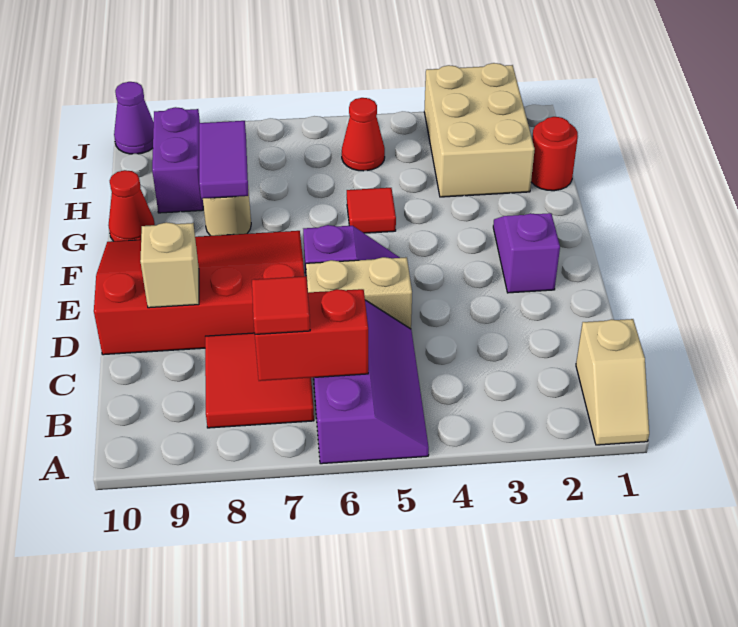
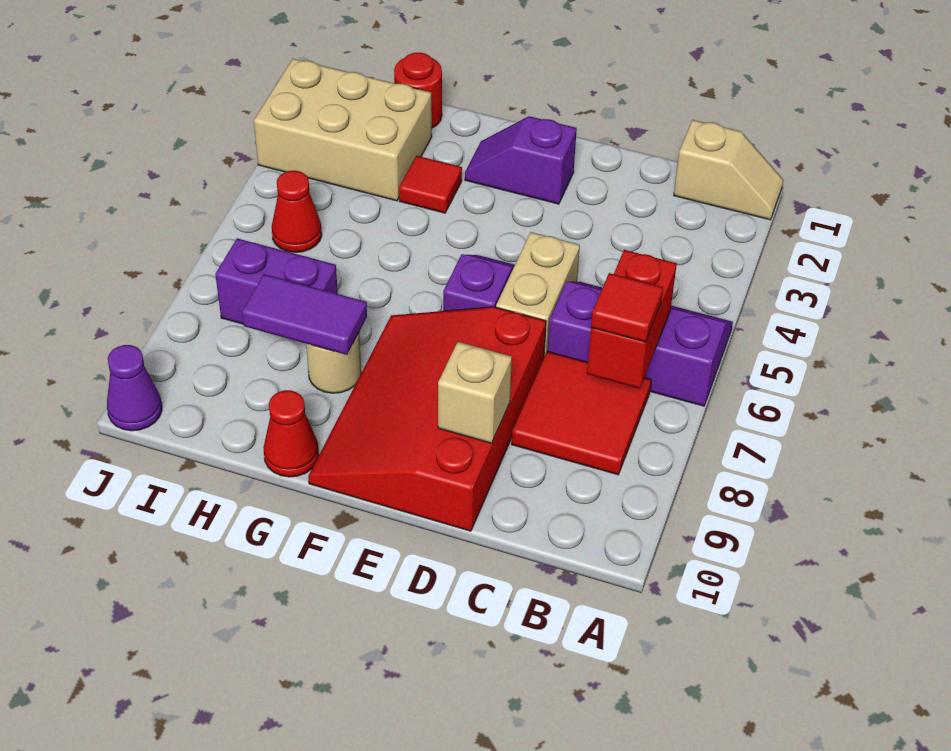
red 1x1 tile [347,188,396,233] -> red 1x1 tile moved to [399,156,462,213]
purple 1x2 brick [152,107,203,213] -> purple 1x2 brick moved to [215,238,338,324]

